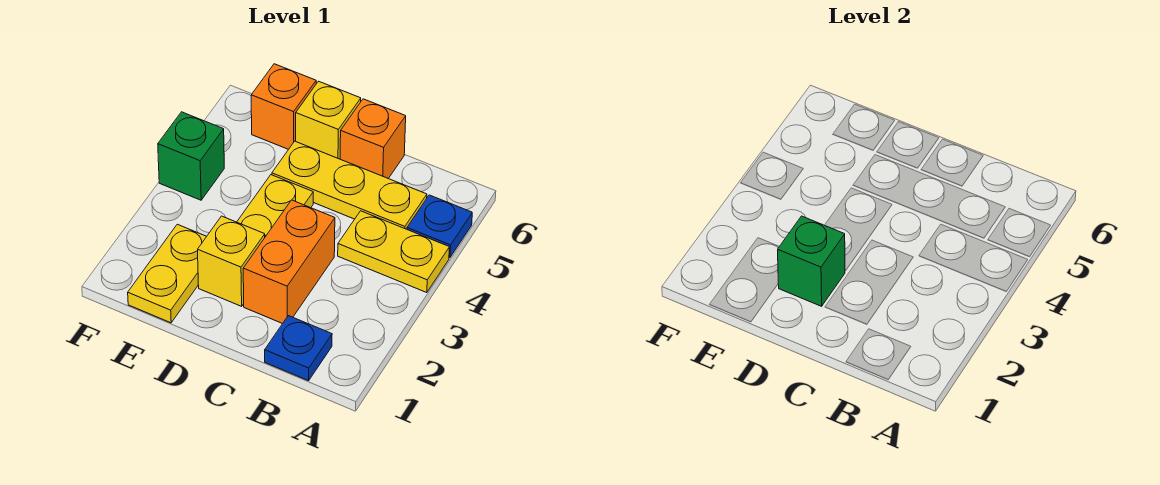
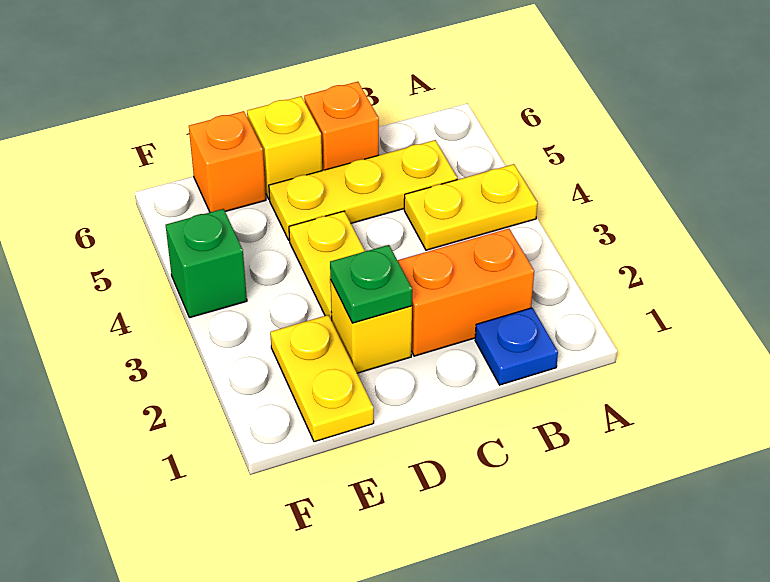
blue 1x1 plate [407,195,472,258] -> none
orange 1x2 brick [243,200,335,324] -> orange 1x2 brick turned to [397,229,534,356]
green 1x1 brick [778,216,845,306] -> green 1x1 plate [330,245,412,323]

